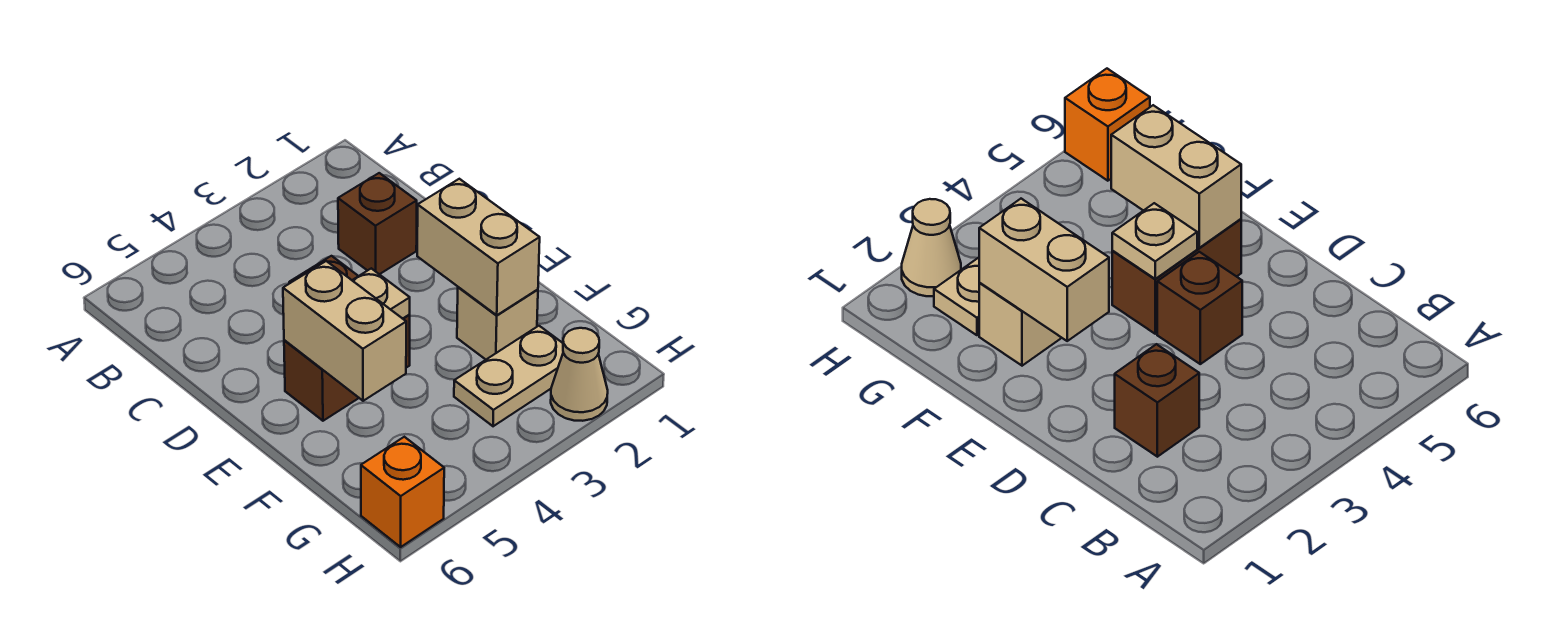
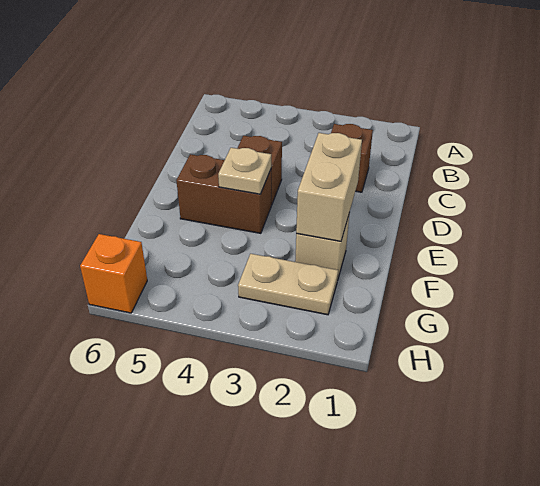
tan 1x2 brick [283,261,406,401] -> none
tan 1x1 cone [551,328,608,421] -> none

